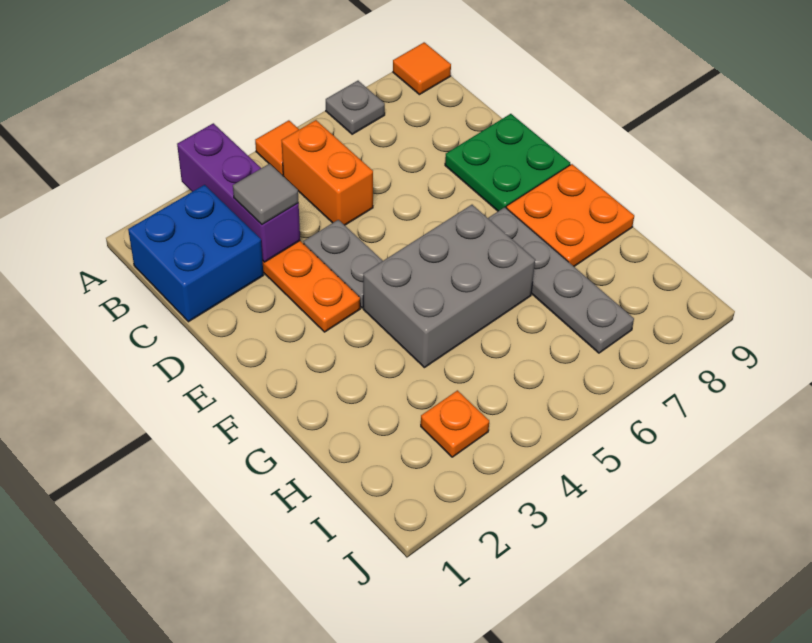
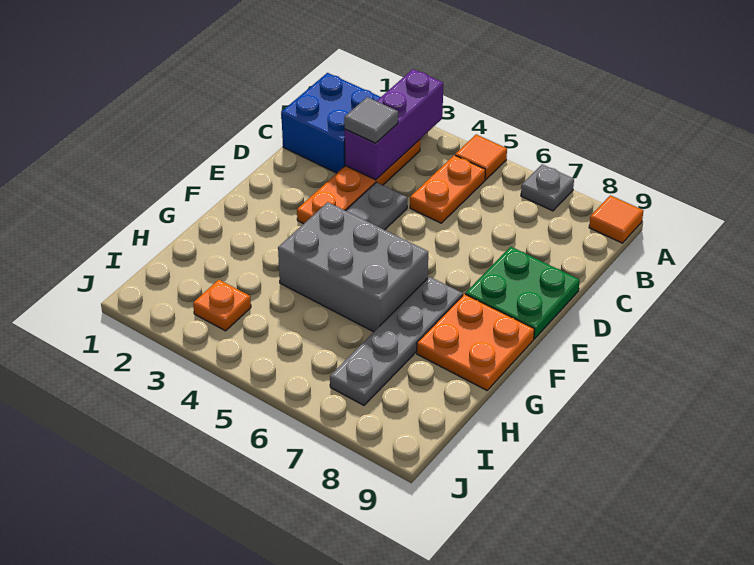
orange 1x2 brick [281,120,373,225] -> orange 1x2 plate [410,155,485,223]

